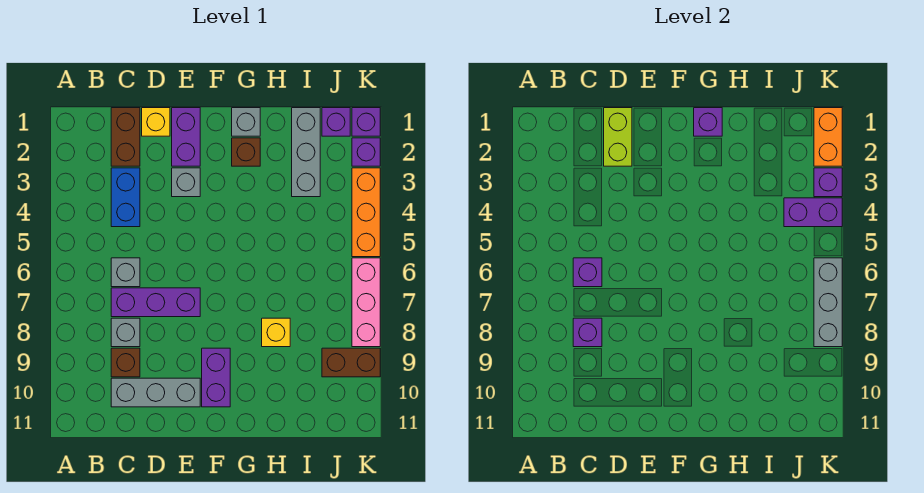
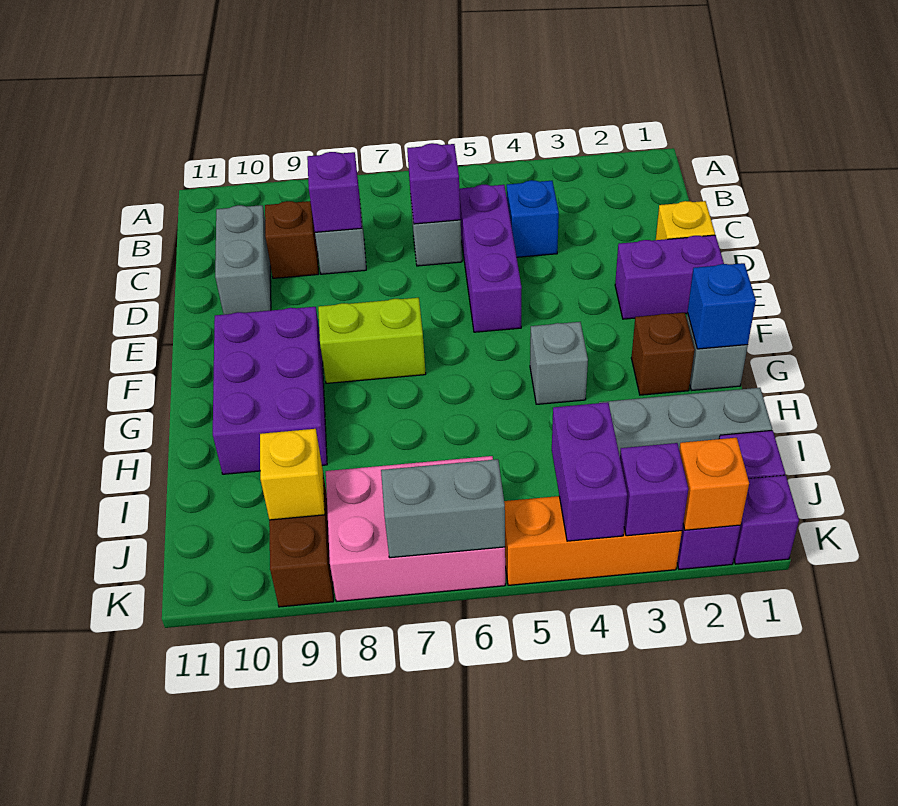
brown 1x2 brick [111,108,140,166] -> none
blue 1x2 brick [111,168,140,227] -> blue 1x1 brick [507,180,559,257]
purple 1x3 brick [111,288,200,317] -> purple 1x3 brick moved to [459,185,522,332]
grey 1x3 brick [111,378,200,407] -> grey 1x2 brick [215,205,271,315]
lime 1x2 brick [604,108,632,166] -> lime 1x2 brick moved to [318,298,426,383]
grey 1x1 brick [172,168,200,197] -> grey 1x1 brick moved to [530,322,588,404]
purple 1x2 brick [202,348,230,407] -> purple 2x3 brick [213,307,327,474]
purple 1x1 brick [694,108,722,136] -> blue 1x1 brick [688,263,756,349]
yellow 1x1 brick [262,318,290,347] -> yellow 1x1 brick moved to [260,429,325,520]
orange 1x2 brick [814,108,842,166] -> orange 1x1 brick [679,438,749,530]
pink 1x3 brick [352,258,380,347] -> pink 2x3 brick [326,456,505,601]
grey 1x3 brick [814,258,842,347] -> grey 1x2 brick [381,459,505,558]

